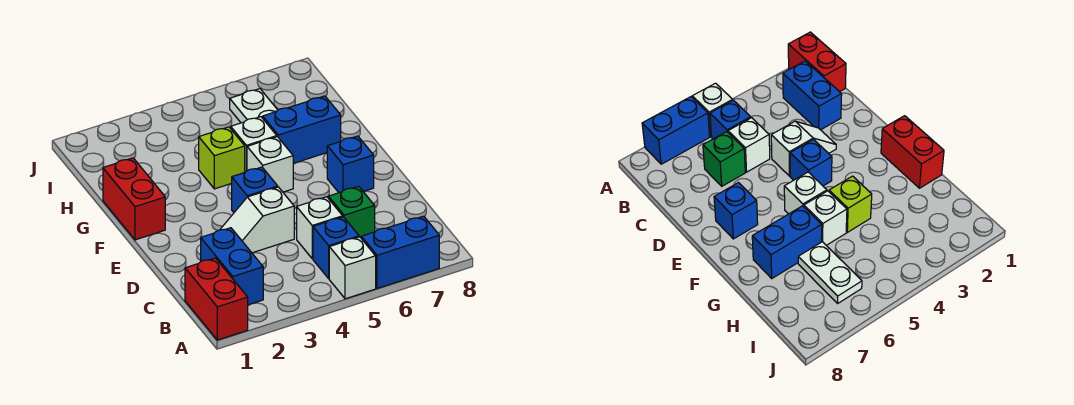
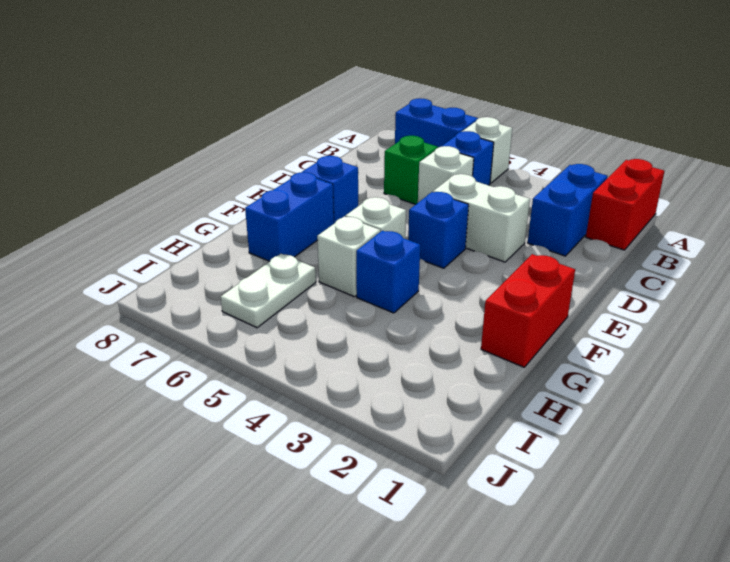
white 1x2 slope [220,187,294,253] -> white 1x2 brick [433,174,530,262]
lime 1x1 brick [199,127,245,189] -> blue 1x1 brick [356,231,420,313]
blue 1x2 brick [263,96,341,163] -> blue 1x2 brick turned to [245,172,334,261]

